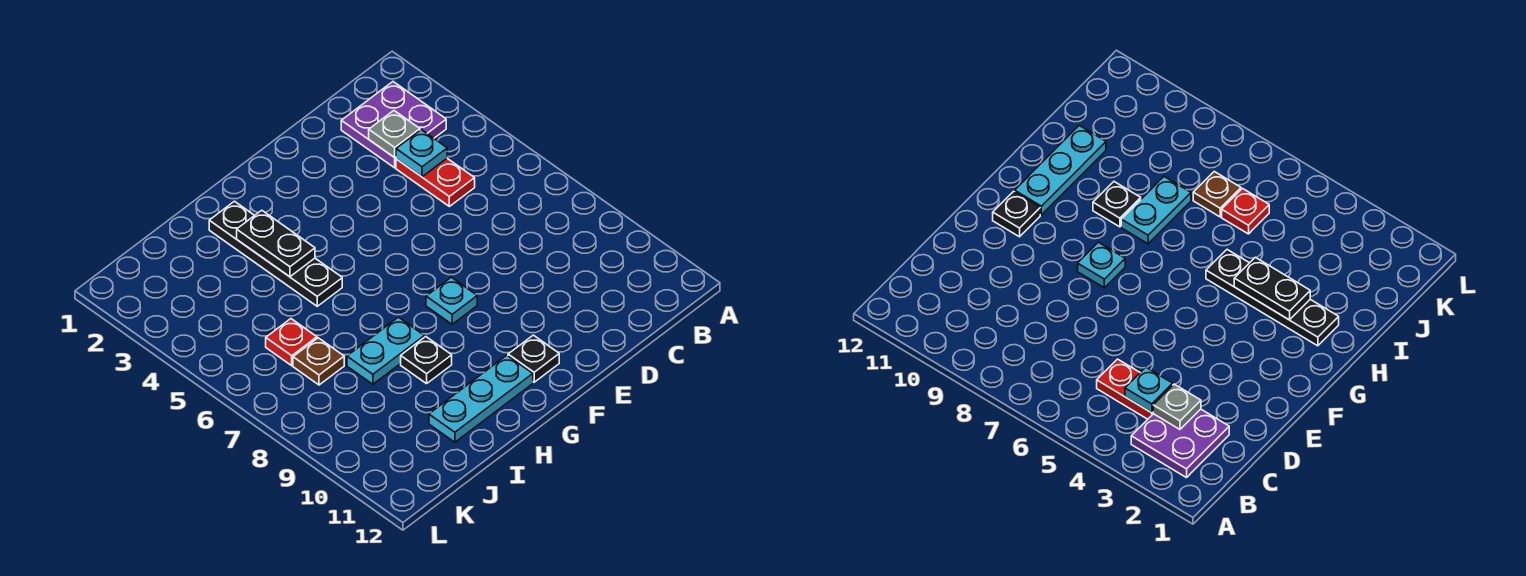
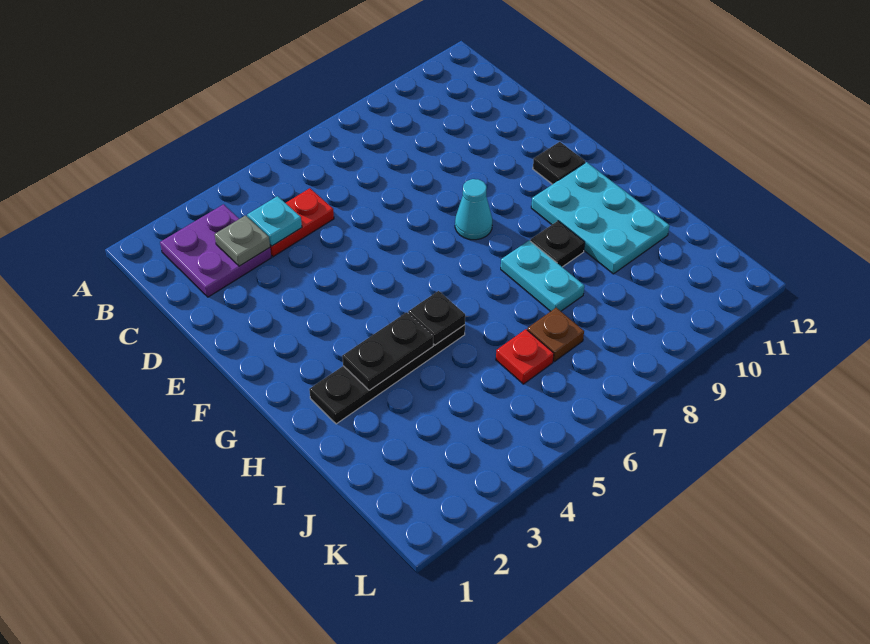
cyan 1x1 plate [426,277,477,324] -> cyan 1x1 cone [455,179,492,240]
cyan 1x3 plate [429,355,533,442] -> cyan 2x3 plate [531,162,669,274]
none -> black 1x1 plate [408,291,465,345]

